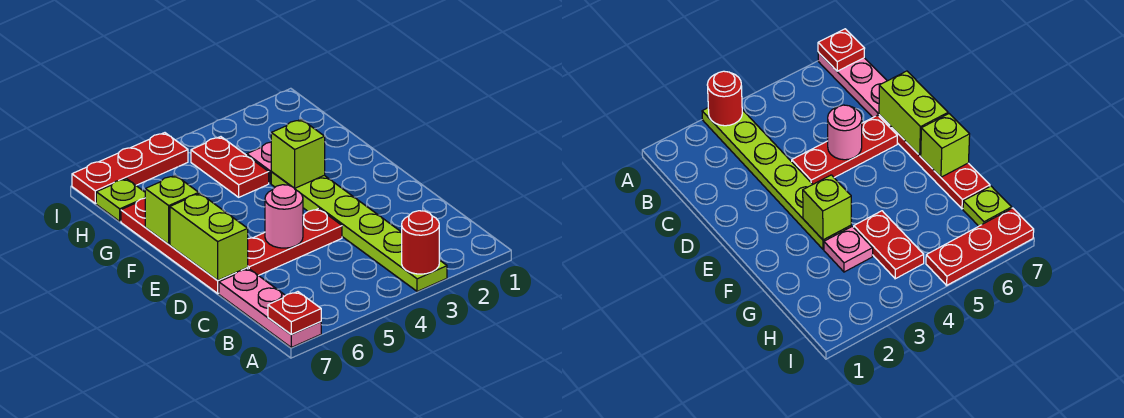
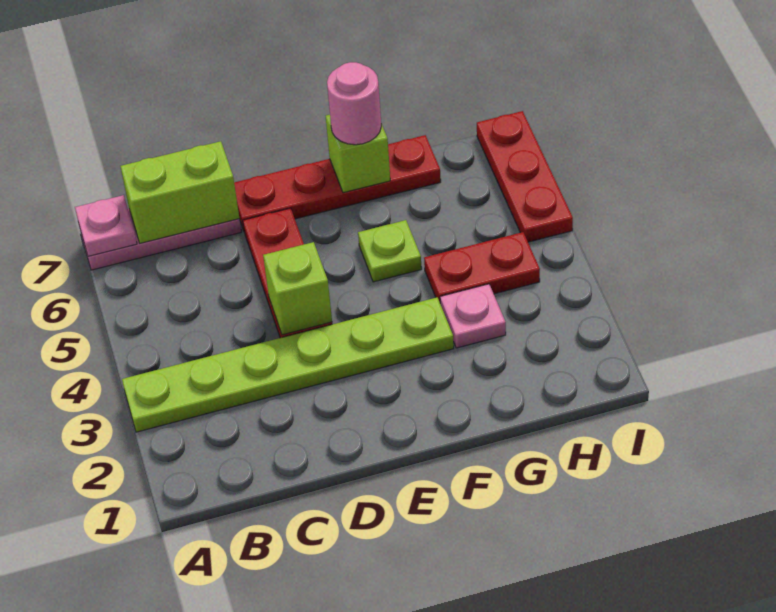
red 1x1 round brick [402,211,439,274] -> none
red 1x1 plate [268,292,321,334] -> pink 1x1 plate [75,195,137,256]
pink 1x1 round brick [265,185,303,248] -> pink 1x1 round brick moved to [327,62,381,145]
lime 1x2 brick [170,193,248,280] -> lime 1x2 brick moved to [120,141,239,243]
lime 1x1 brick [271,119,325,188] -> lime 1x1 brick moved to [263,242,332,335]
lime 1x1 plate [96,179,145,221] -> lime 1x1 plate moved to [358,220,422,282]

